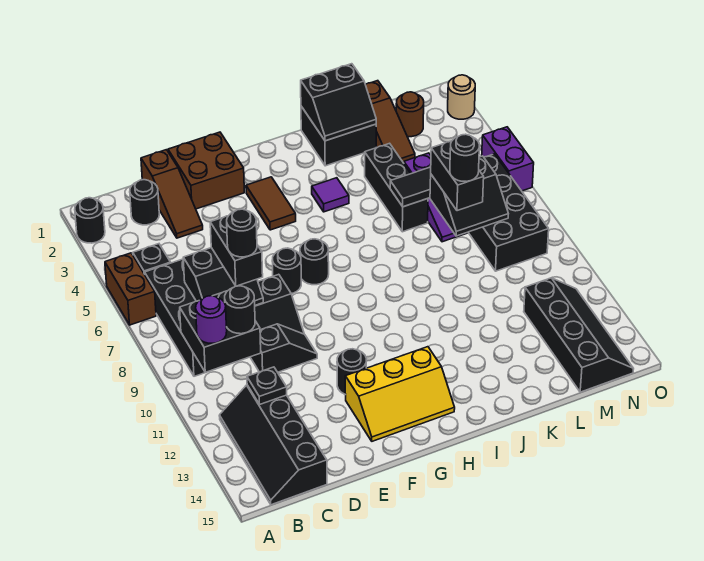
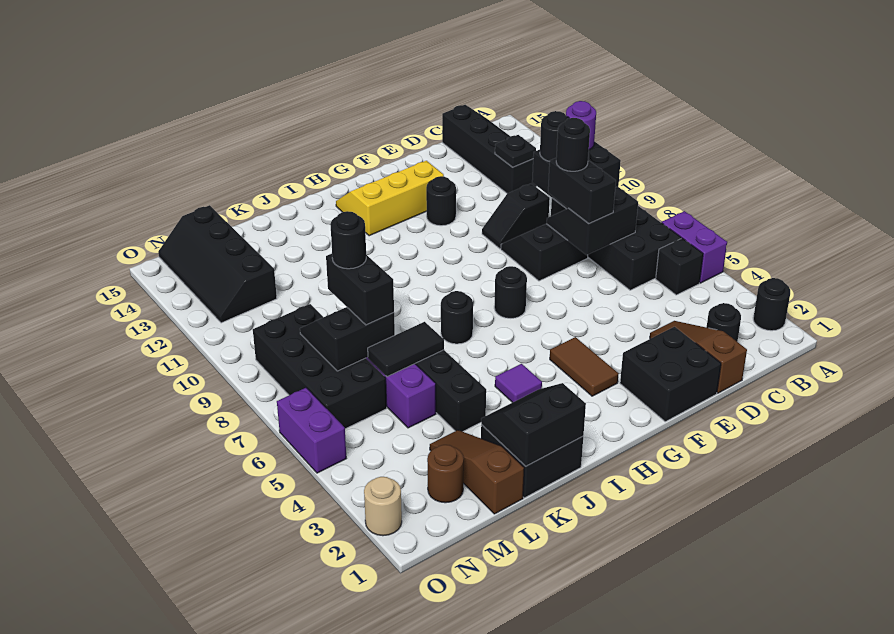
brown 1x2 brick [105,253,156,325] -> purple 1x2 brick [662,211,727,283]
brown 2x2 brick [168,132,244,209] -> black 2x2 brick [620,327,721,422]
black 1x1 round brick [272,248,301,294] -> black 1x1 round brick moved to [441,291,473,344]

